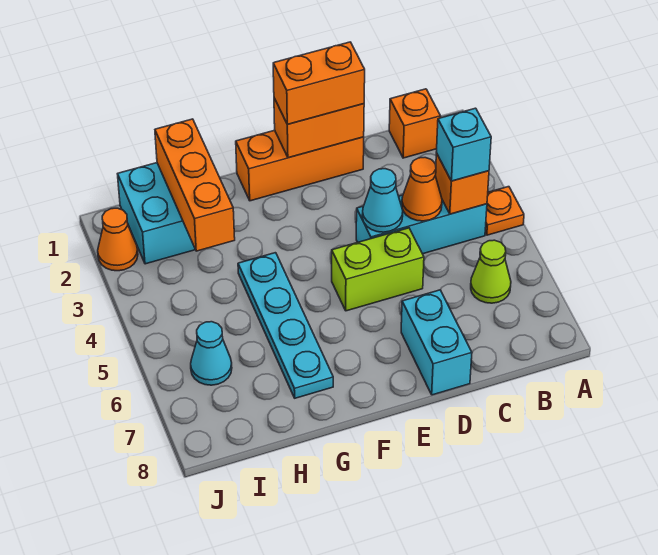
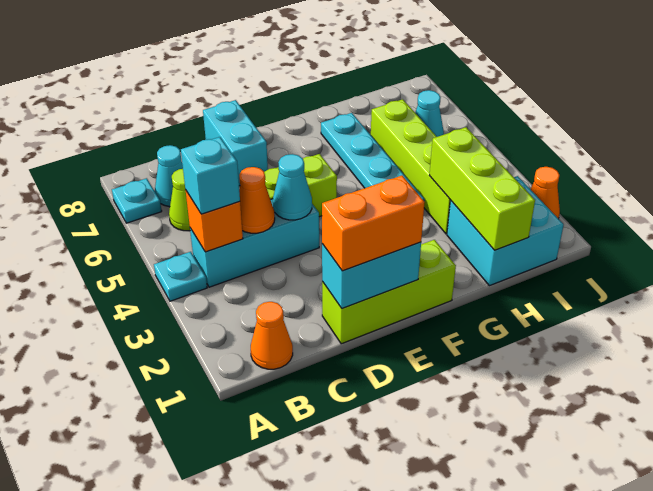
orange 1x1 plate [485,187,524,235] -> cyan 1x1 plate [154,252,207,301]
none -> cyan 1x1 plate [112,178,162,223]
orange 1x1 brick [389,89,441,158] -> orange 1x1 cone [251,302,293,369]
none -> cyan 1x1 cone [155,145,183,207]
orange 1x3 brick [236,130,364,201] -> lime 1x3 brick [322,240,456,344]
orange 1x2 brick [274,98,364,158] -> cyan 1x2 brick [322,242,421,309]
orange 1x3 brick [155,119,235,251] -> lime 1x3 brick [429,127,535,250]
none -> lime 1x4 brick [371,99,450,234]

